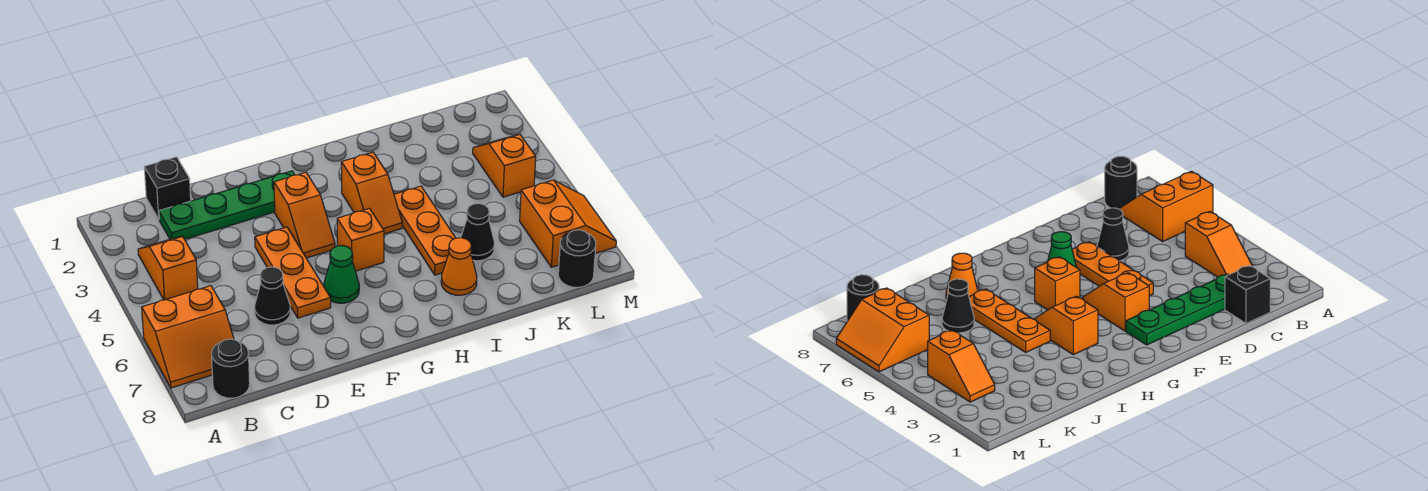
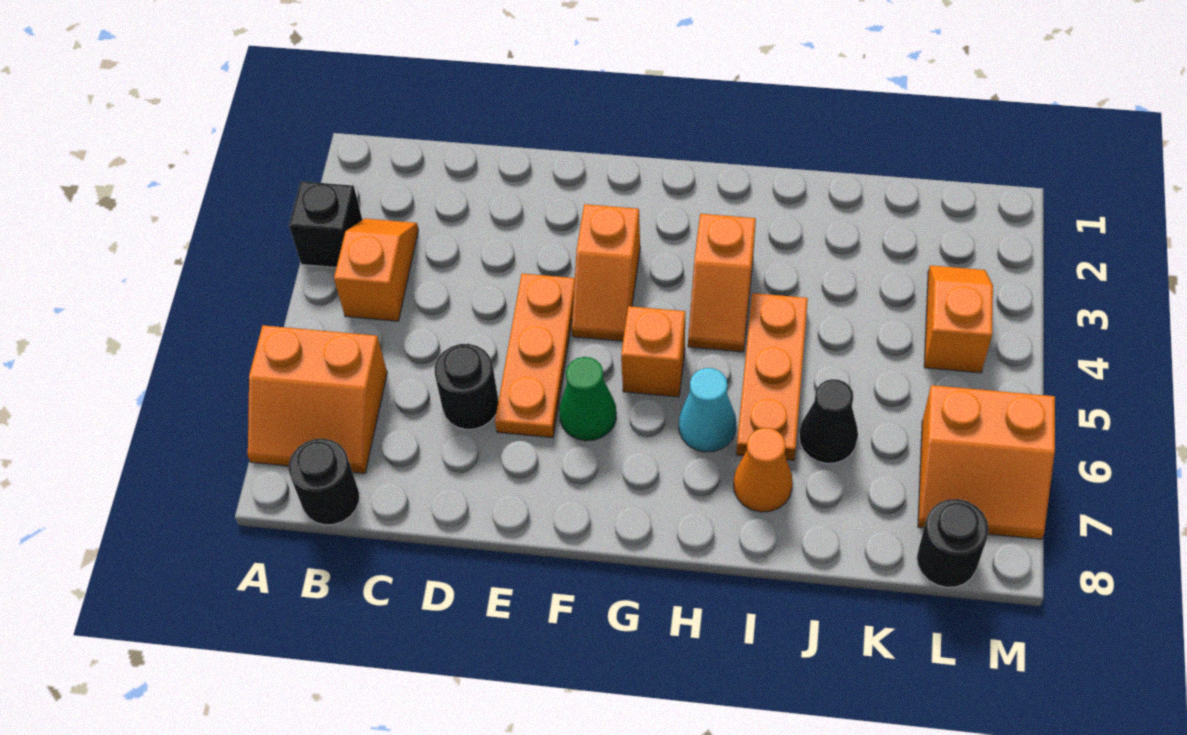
black 1x1 brick [144,157,191,219] -> black 1x1 brick moved to [289,181,362,268]
green 1x4 plate [159,171,295,239] -> none
black 1x1 cone [255,267,290,325] -> black 1x1 round brick [435,344,498,429]
none -> cyan 1x1 cone [679,368,736,452]
orange 2x2 slope [520,180,616,267] -> orange 2x2 slope turned to [918,385,1055,539]

